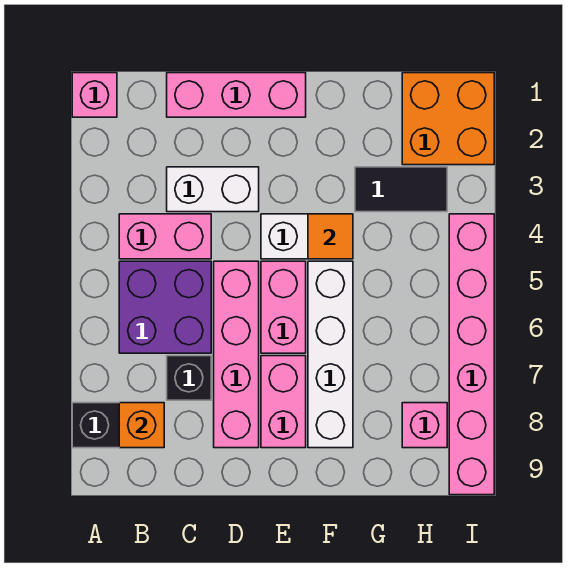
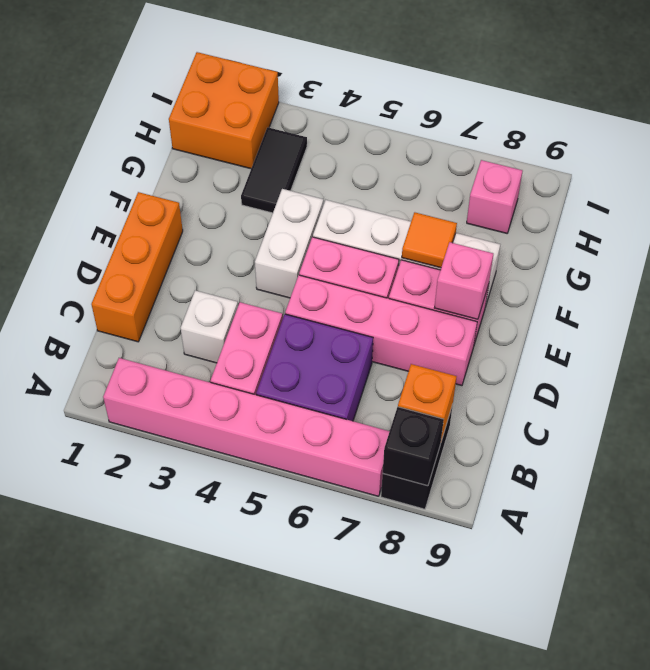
pink 1x1 brick [72,73,117,117] -> pink 1x1 brick moved to [435,242,493,319]
pink 1x3 brick [167,73,306,117] -> orange 1x3 brick [91,192,183,342]
white 1x2 brick [167,167,259,212] -> white 1x1 brick [181,290,238,363]
black 1x1 brick [167,356,211,400] -> black 1x1 brick moved to [383,407,444,486]
orange 1x1 tile [308,214,353,259] -> orange 1x1 tile moved to [402,212,457,268]
pink 1x6 brick [449,214,494,495] -> pink 1x6 brick moved to [103,358,390,496]

